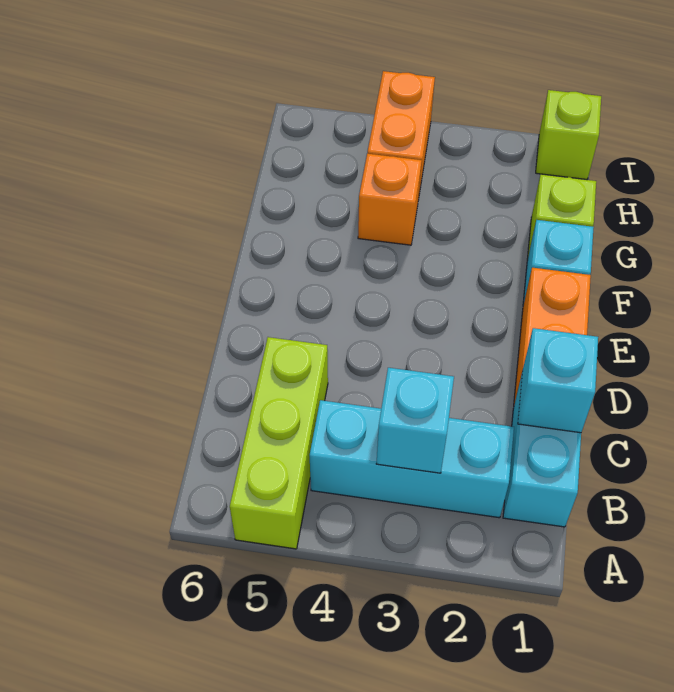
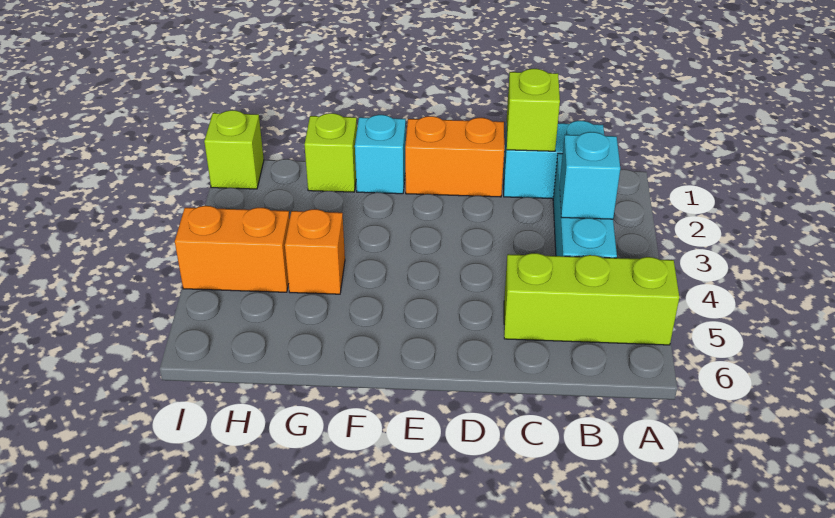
cyan 1x1 brick [518,328,598,433] -> lime 1x1 brick [506,69,560,151]

